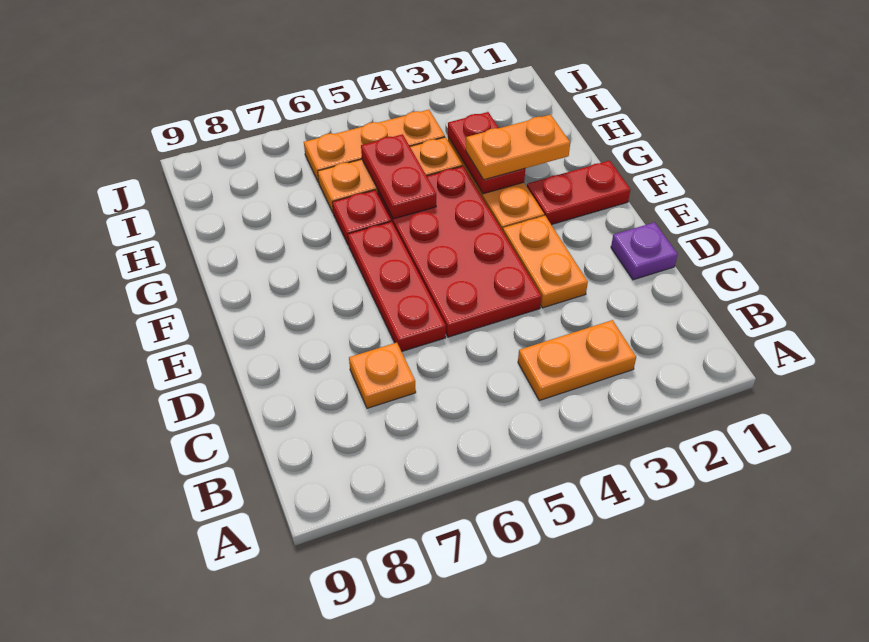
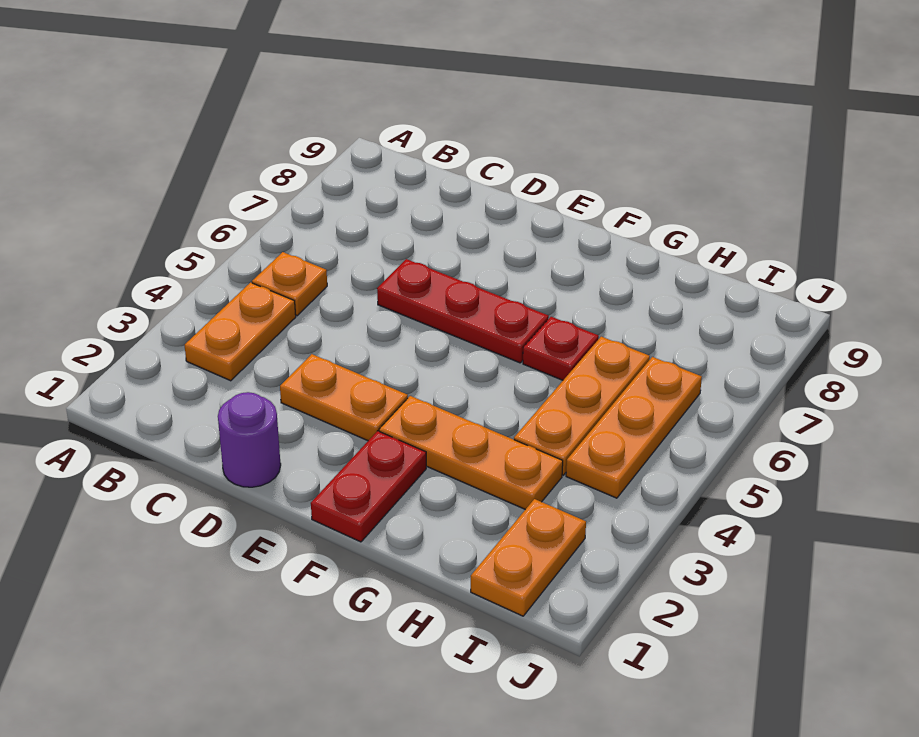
orange 1x1 plate [349,343,416,408] -> orange 1x1 plate moved to [252,252,327,316]
purple 1x1 plate [611,222,678,280] -> purple 1x1 round brick [218,392,281,487]
red 2x4 plate [378,166,541,337] -> none
orange 1x2 plate [466,115,570,180] -> orange 1x2 plate moved to [471,499,586,616]
red 1x2 plate [448,112,525,194] -> none
red 1x2 plate [361,134,436,219] -> none

